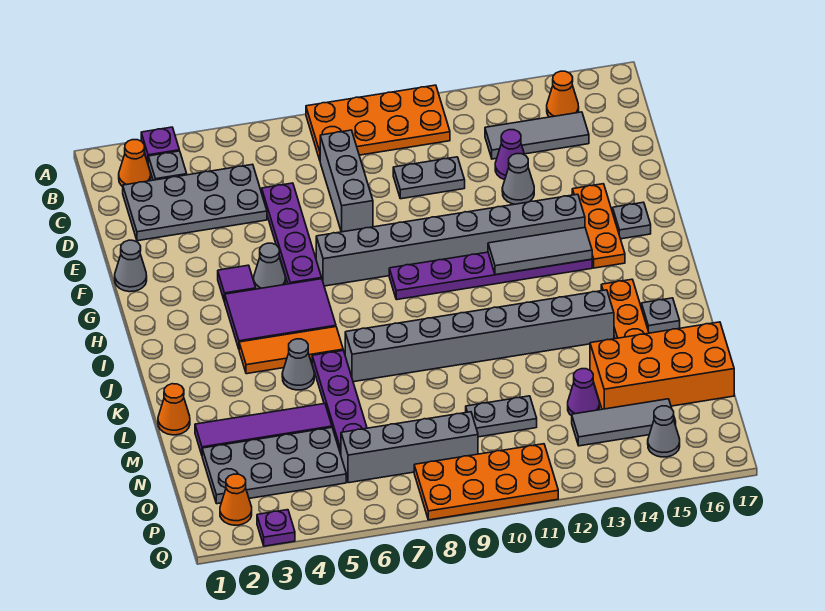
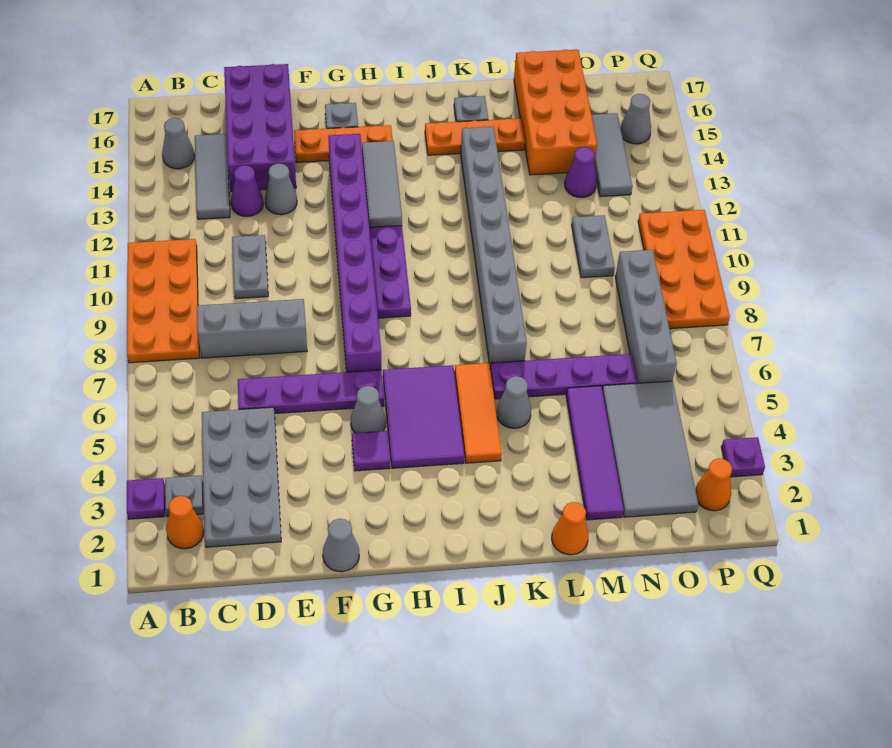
orange 1x1 cone [547,71,579,117] -> grey 1x1 cone [162,118,194,169]
none -> purple 2x4 brick [224,64,296,191]
grey 1x8 brick [316,194,585,286] -> purple 1x8 brick [328,134,381,372]
grey 2x4 plate [202,427,346,504] -> grey 2x4 tile [602,381,698,517]

